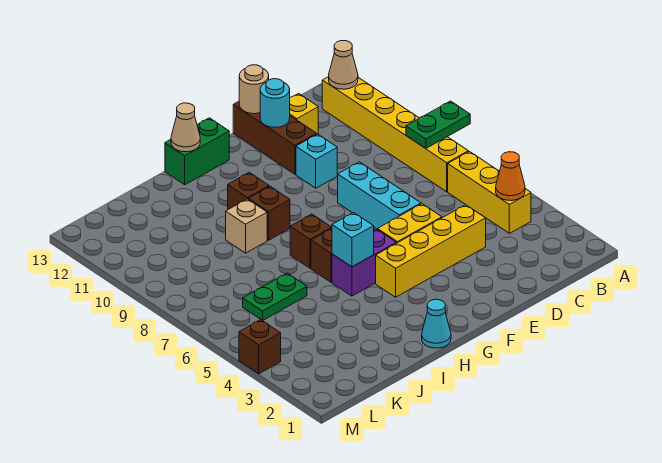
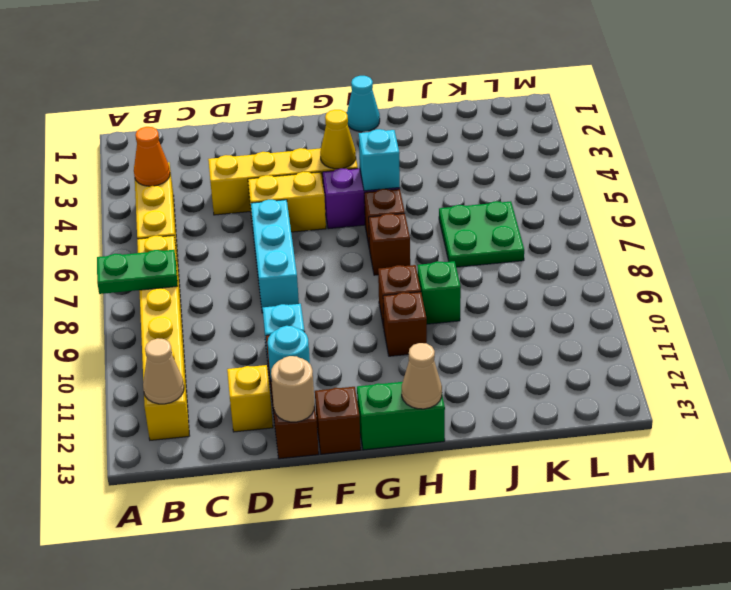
none -> yellow 1x1 cone [320,110,356,169]
tan 1x1 brick [226,199,267,253] -> green 1x1 brick [418,261,461,324]
green 1x2 plate [243,273,307,321] -> green 2x2 plate [439,201,524,267]
brown 1x1 brick [239,320,281,374] -> brown 1x1 brick moved to [315,387,361,454]

